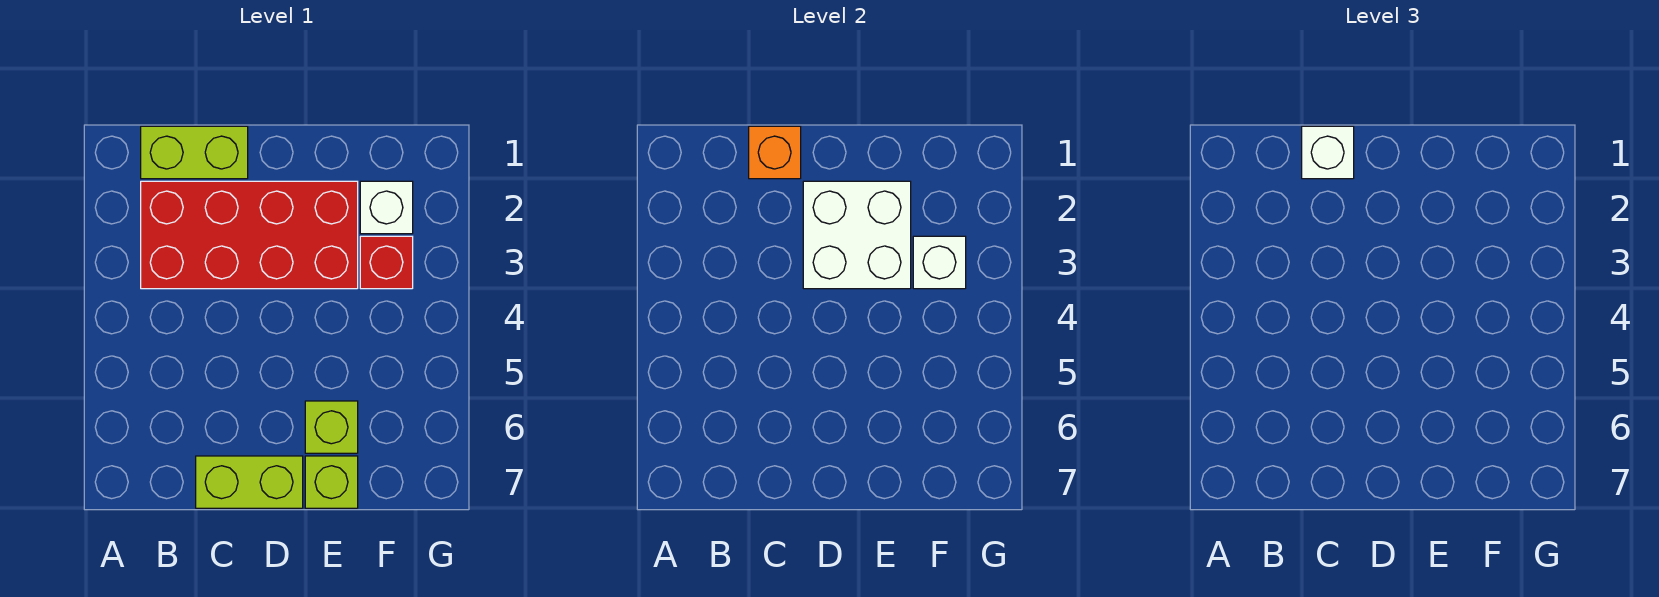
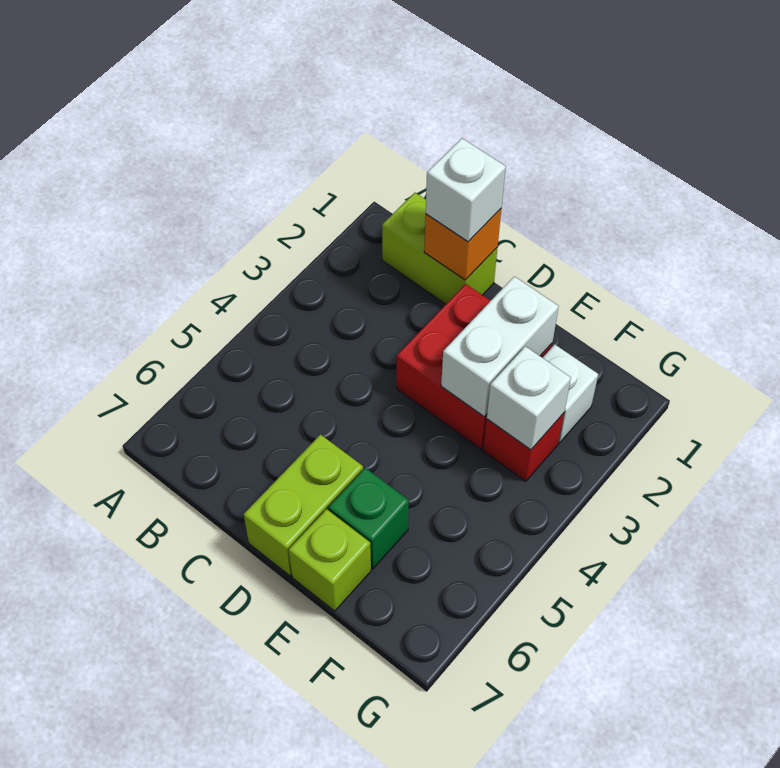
red 2x4 brick [141,181,358,289] -> red 2x2 brick [397,284,552,449]
lime 1x2 brick [196,456,303,508] -> lime 1x2 brick turned to [244,435,363,576]
white 2x2 brick [803,181,911,289] -> white 1x2 brick [441,276,559,417]
lime 1x1 brick [305,401,358,453] -> green 1x1 brick [328,468,409,569]

